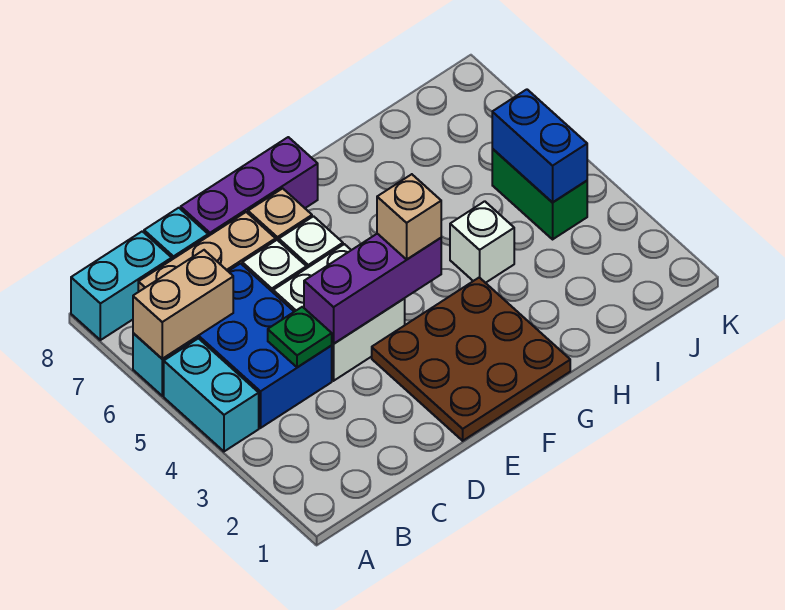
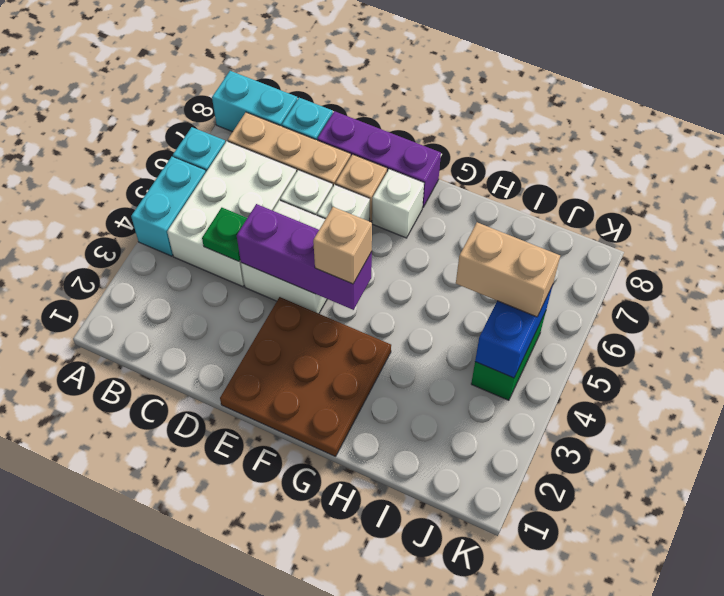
tan 1x2 brick [133,250,233,359] -> tan 1x2 brick moved to [456,222,560,317]
blue 2x3 brick [197,263,332,428] -> white 2x3 brick [167,141,297,287]
white 1x1 brick [450,201,514,283] -> white 1x1 brick moved to [372,169,424,238]

